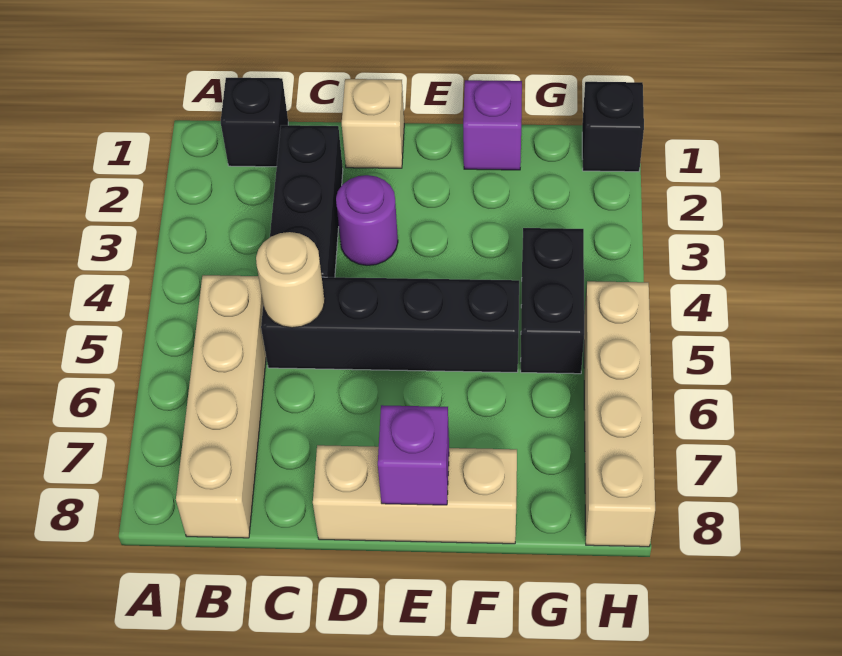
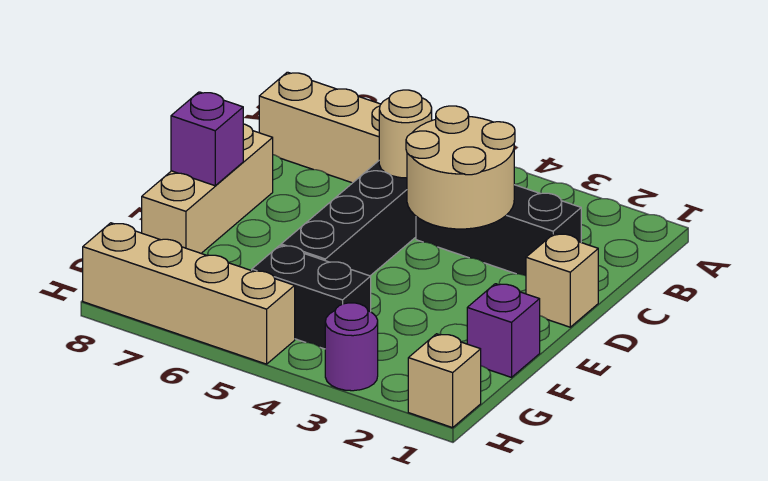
black 1x1 brick [221,78,288,167] -> none
none -> tan 2x2 round brick [406,106,515,229]
purple 1x1 round brick [336,175,398,265] -> purple 1x1 round brick moved to [325,303,378,391]
black 1x1 brick [582,82,644,172] -> tan 1x1 brick [408,334,481,428]

